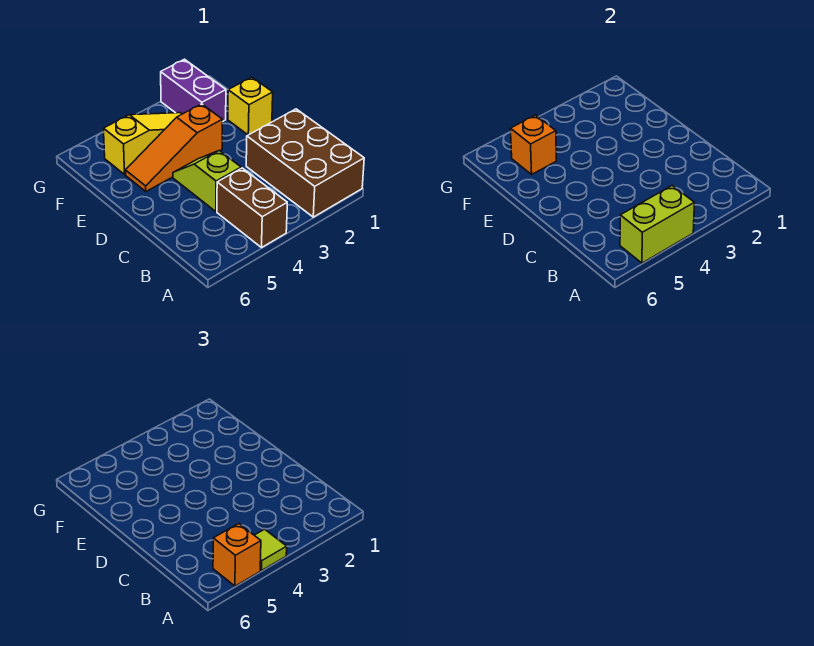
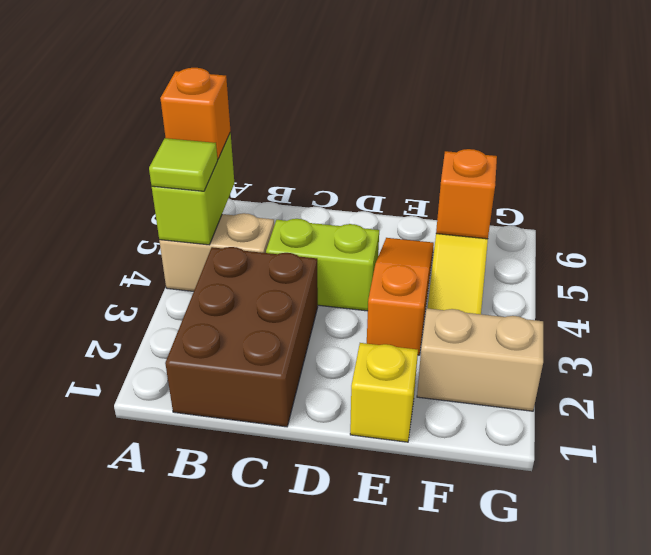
brown 2x3 brick [246,109,364,217] -> brown 2x3 brick turned to [165,247,318,427]
brown 1x2 brick [217,168,287,247] -> tan 1x2 brick [159,213,274,291]
lime 1x2 slope [173,151,241,212] -> lime 1x2 brick [266,219,379,311]
purple 1x2 brick [161,59,226,122] -> tan 1x2 brick [417,308,543,411]

